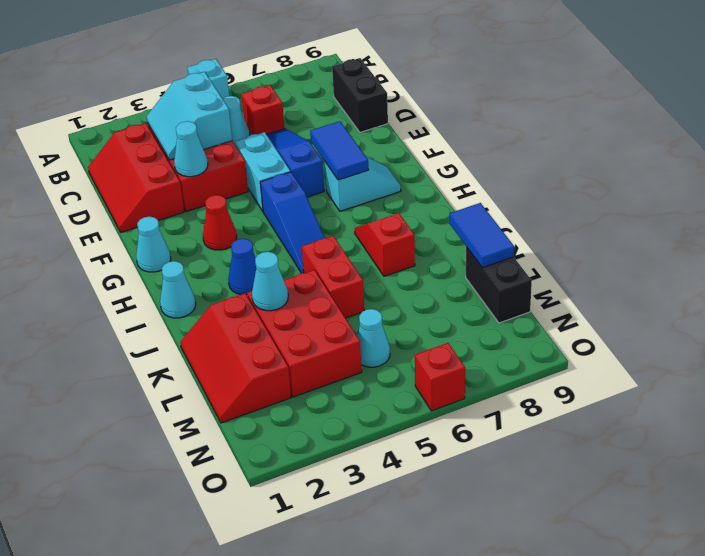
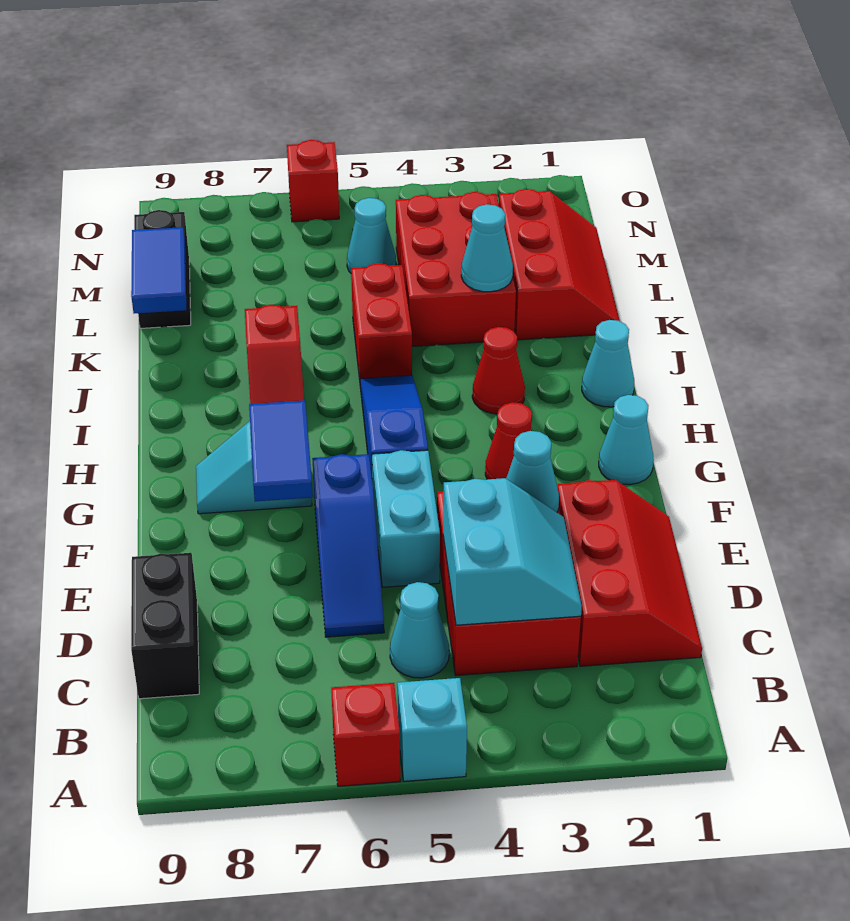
red 1x1 brick [241,85,285,135] -> red 1x1 brick moved to [331,683,400,786]
blue 1x1 cone [228,239,256,295] -> red 1x1 cone [472,327,525,414]

